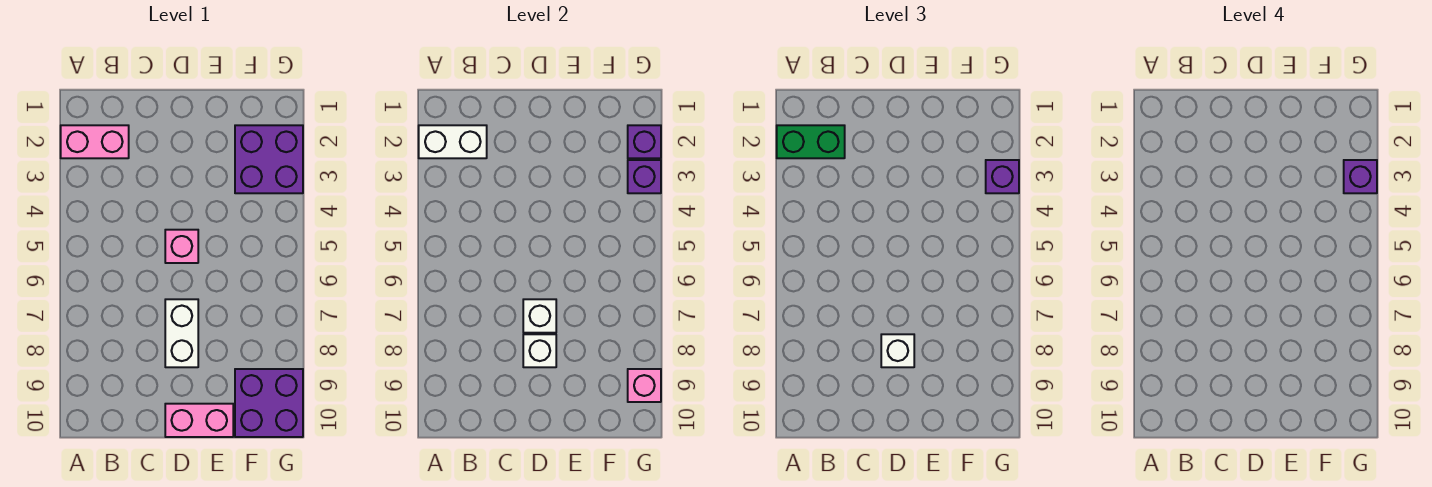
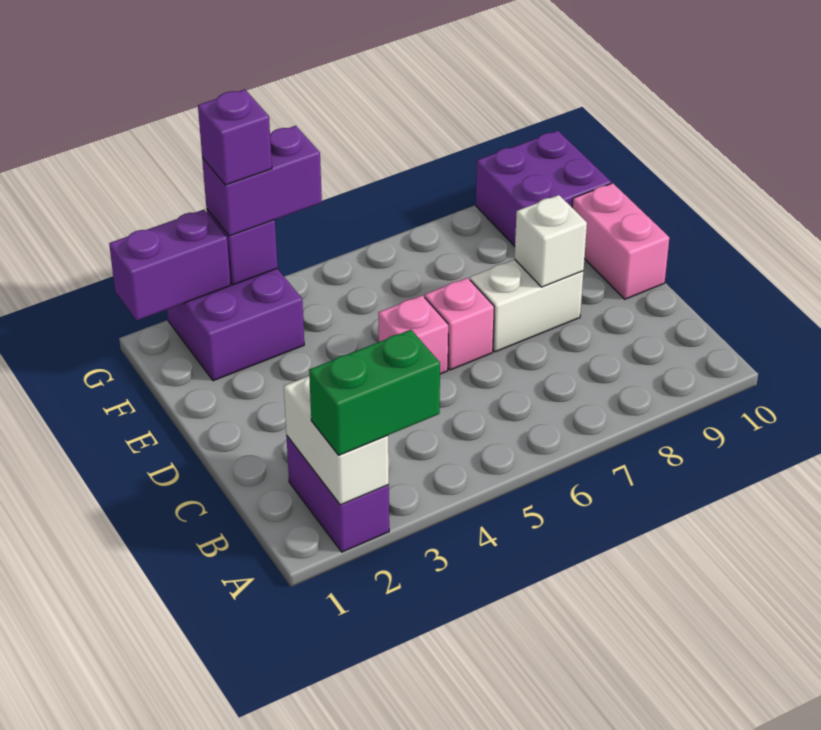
pink 1x2 brick [61,125,129,158] -> purple 1x2 brick [286,436,389,552]
green 1x2 brick [777,125,845,158] -> green 1x2 brick turned to [309,330,440,455]
white 1x1 brick [523,299,556,333] -> none
white 1x1 brick [881,334,914,367] -> none
purple 1x1 brick [628,125,661,158] -> purple 1x2 brick [109,210,231,320]
purple 1x1 brick [986,160,1019,193] -> purple 1x2 brick [202,126,322,236]
pink 1x1 brick [628,369,661,402] -> pink 1x1 brick moved to [425,278,494,370]

